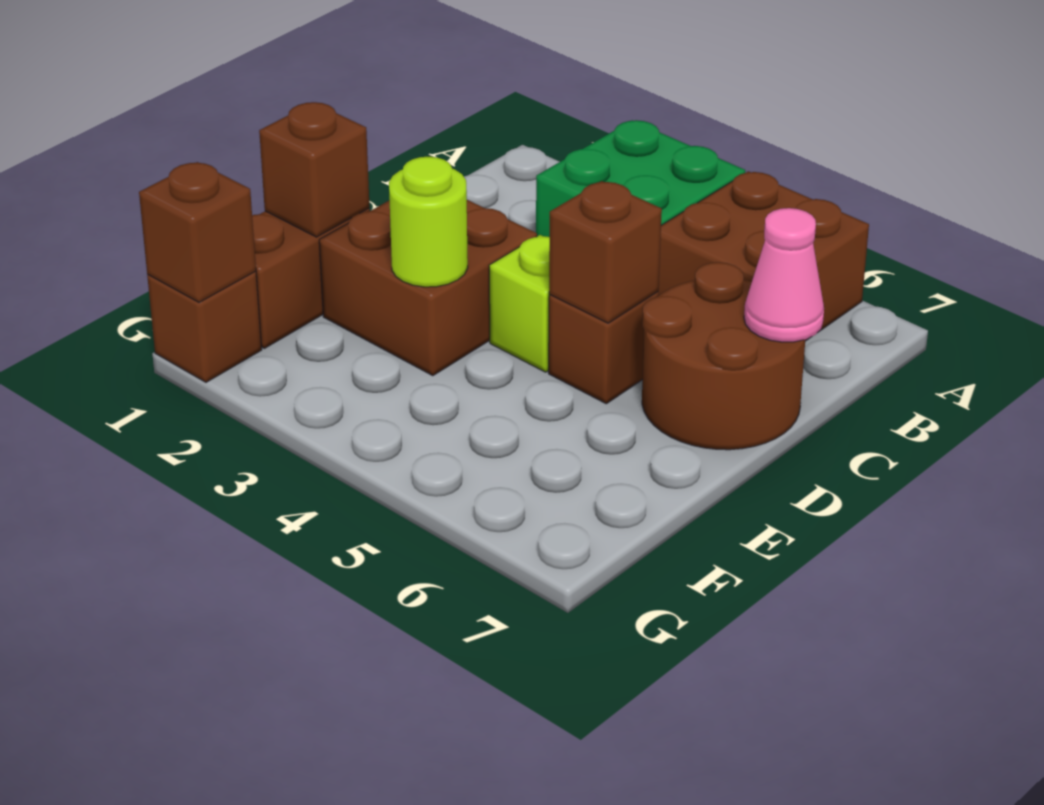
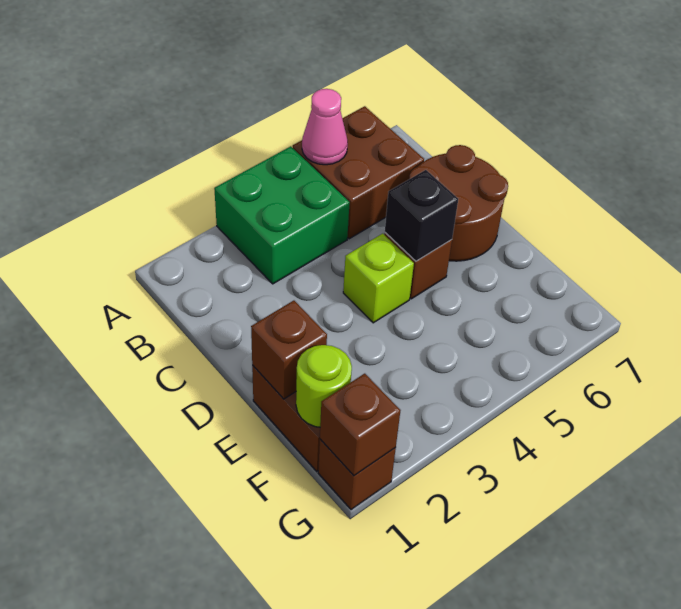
pink 1x1 cone [744,208,824,342] -> pink 1x1 cone moved to [302,89,348,165]
brown 2x2 brick [319,200,537,376] -> none
brown 1x1 brick [549,181,662,323] -> black 1x1 brick [385,170,458,261]
lime 1x1 round brick [389,157,468,287] -> lime 1x1 round brick moved to [296,345,352,427]

